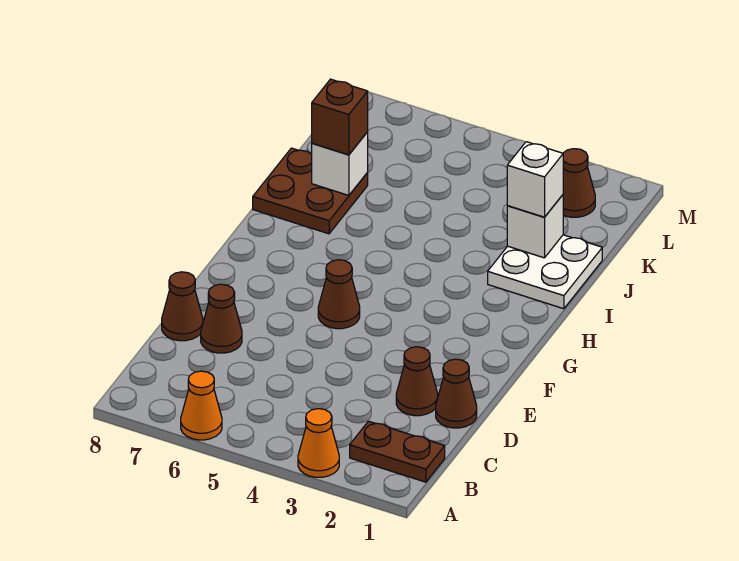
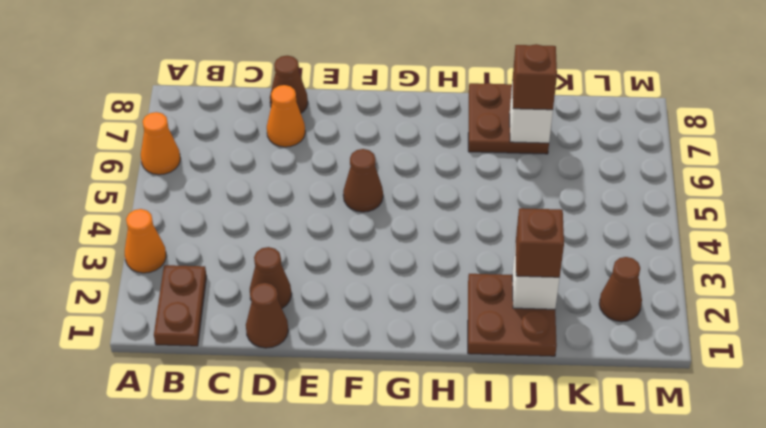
brown 1x1 cone [201,284,242,353] -> orange 1x1 cone [267,85,305,147]
white 2x2 plate [488,235,602,309] -> brown 2x2 plate [468,274,557,356]
white 1x1 brick [507,142,563,217] -> brown 1x1 brick [516,208,564,277]

